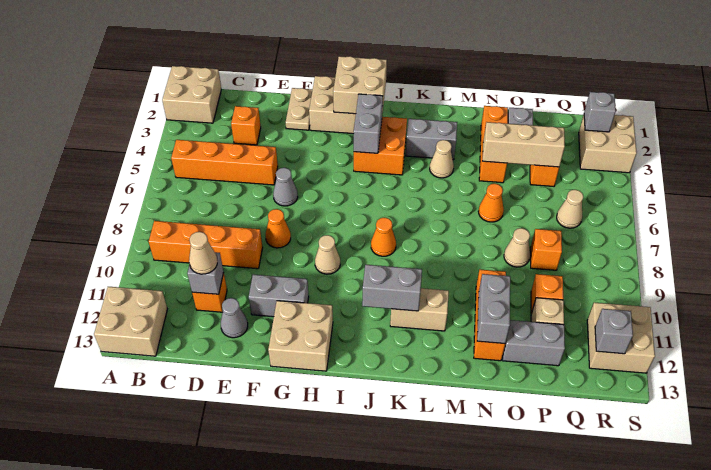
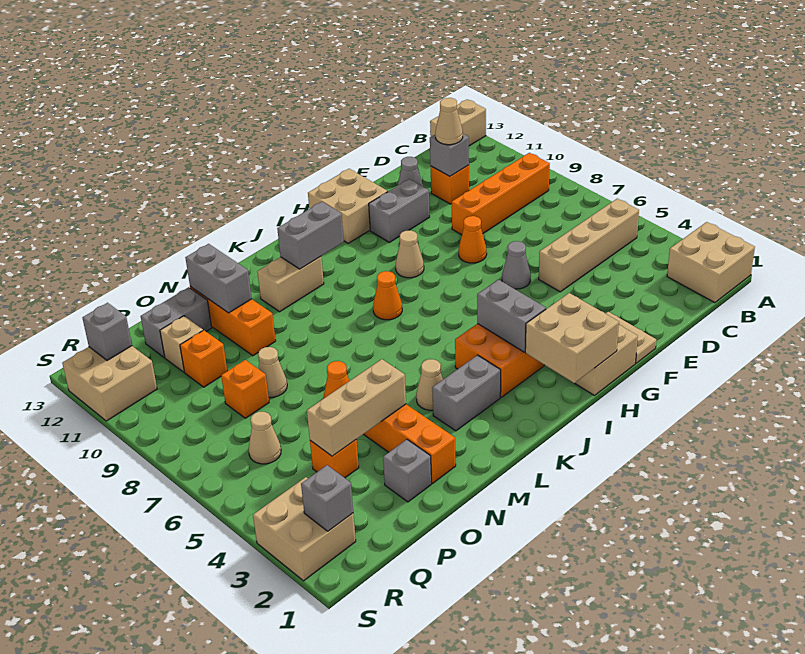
tan 2x2 brick [94,287,167,356] -> tan 1x2 brick [430,99,486,146]
orange 1x4 brick [171,140,278,185] -> tan 1x4 brick [539,199,639,292]
orange 1x1 brick [231,106,261,145] -> none

